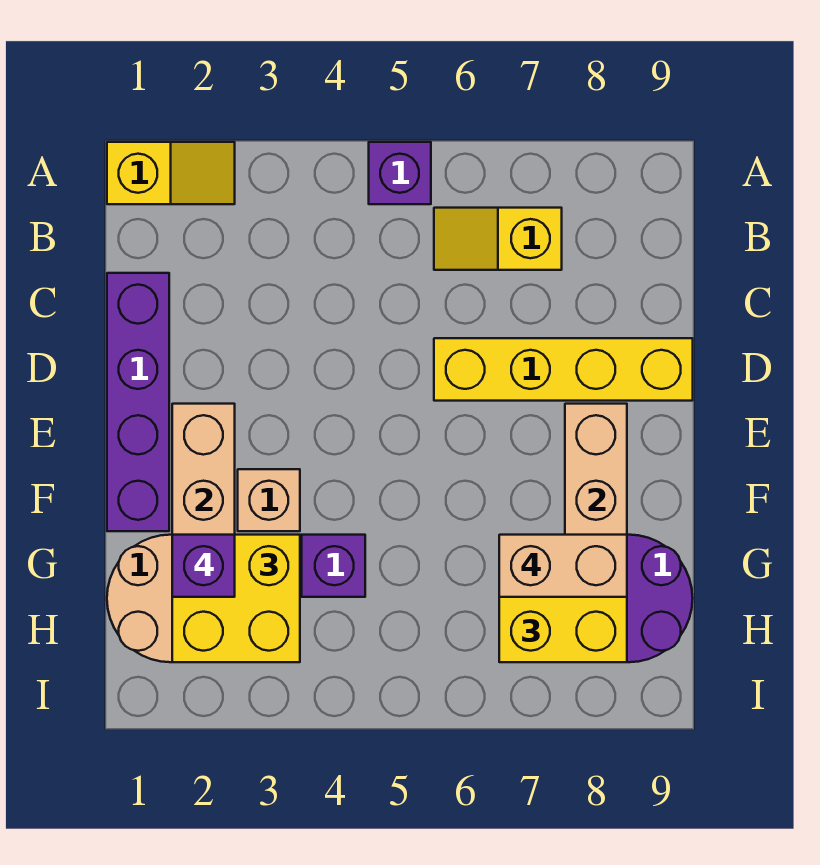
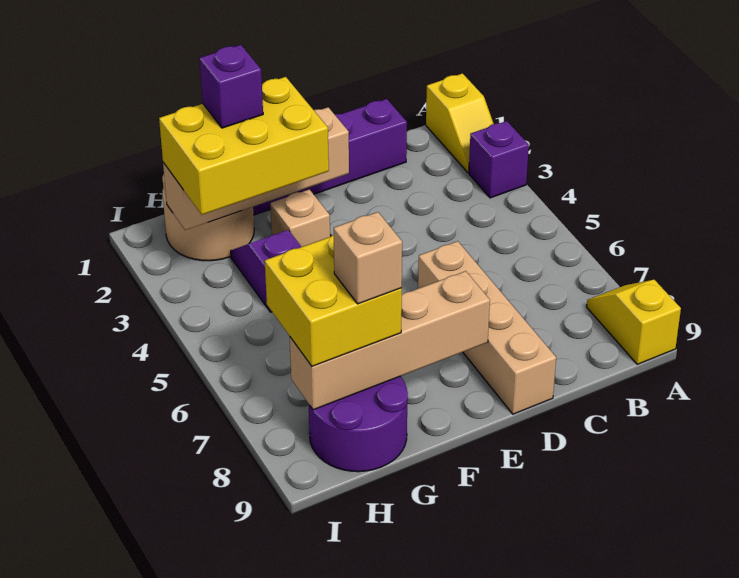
purple 1x1 brick [369,142,431,204] -> purple 1x1 brick moved to [469,121,529,198]
yellow 1x2 slope [434,208,562,270] -> yellow 1x2 slope moved to [587,280,681,364]
yellow 1x4 brick [434,338,693,401] -> tan 1x4 brick [418,241,556,414]
yellow 2x2 brick [172,535,300,662] -> yellow 2x3 brick [159,77,329,215]
tan 1x2 brick [499,535,627,597] -> tan 1x1 brick [334,212,402,304]

